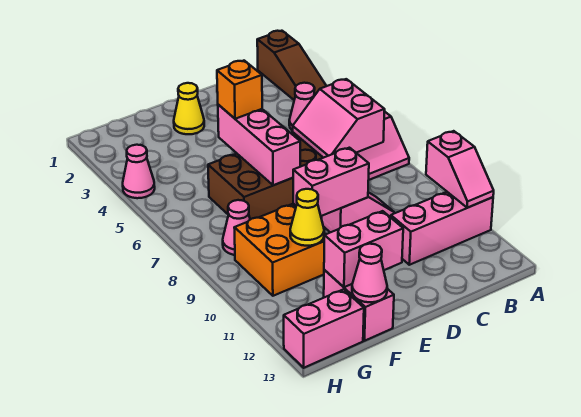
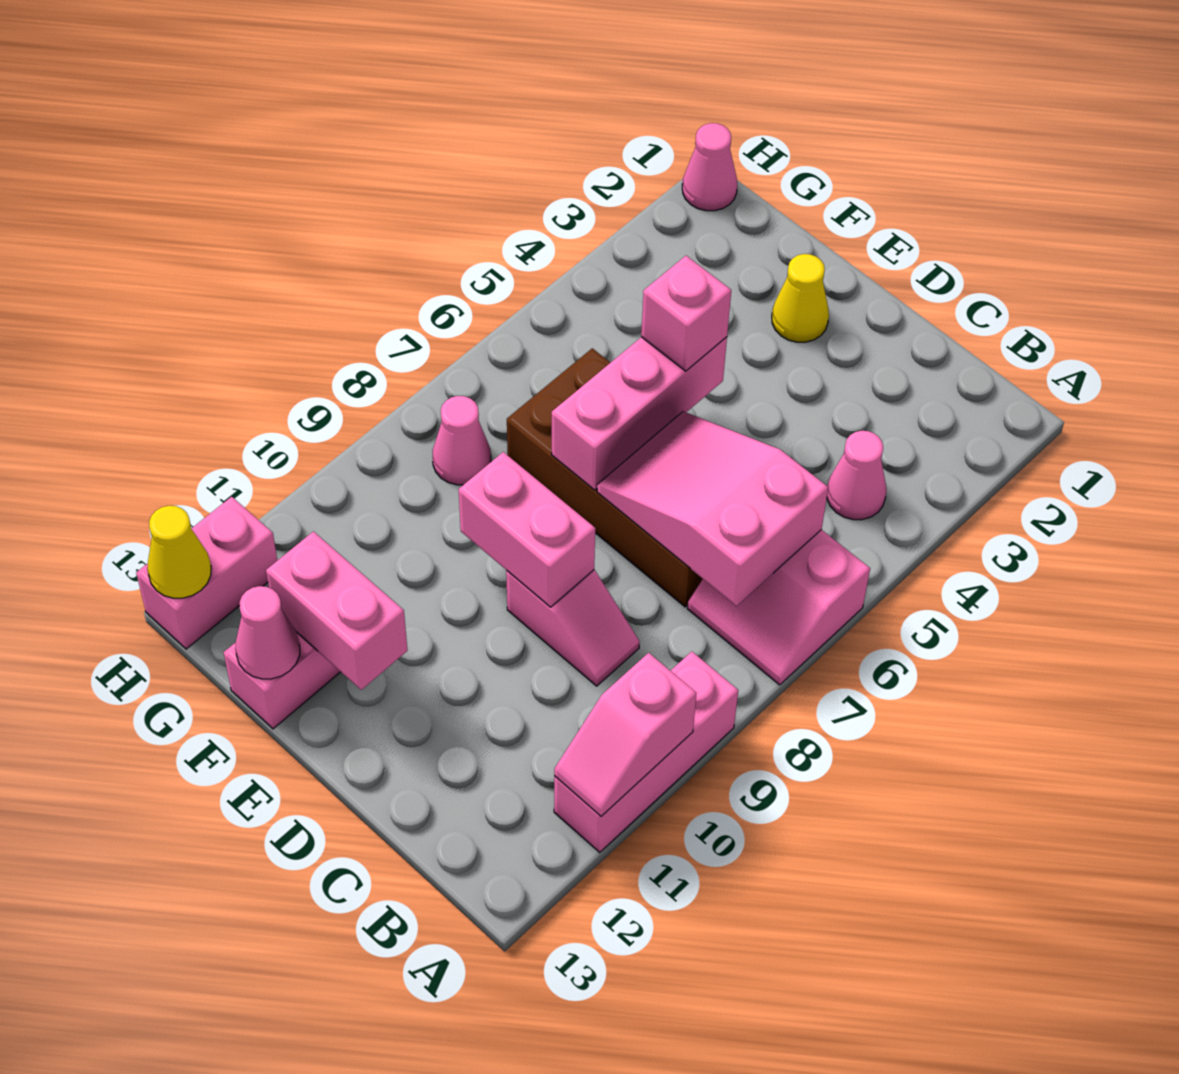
brown 1x3 slope [257,31,326,100] -> none
pink 1x3 brick [391,192,493,265] -> pink 1x3 brick turned to [554,652,738,852]
pink 2x2 slope [293,79,385,158] -> pink 2x3 slope [597,411,828,606]
orange 1x1 brick [217,61,262,119] -> pink 1x1 brick [641,256,731,371]
orange 2x2 brick [234,204,326,296] -> none
yellow 1x1 cone [290,189,324,246] -> yellow 1x1 cone moved to [147,506,211,598]
pink 1x2 brick [284,289,364,368] -> pink 1x2 brick turned to [136,497,277,649]
pink 1x1 cone [123,145,155,198] -> pink 1x1 cone moved to [682,123,737,211]

